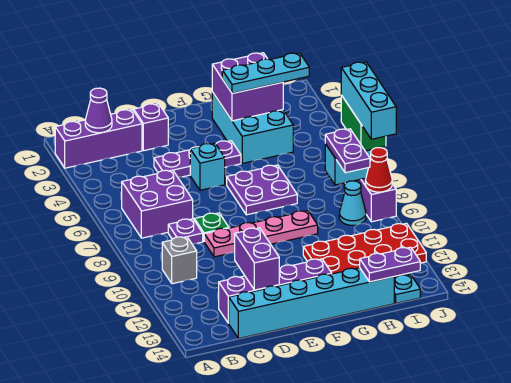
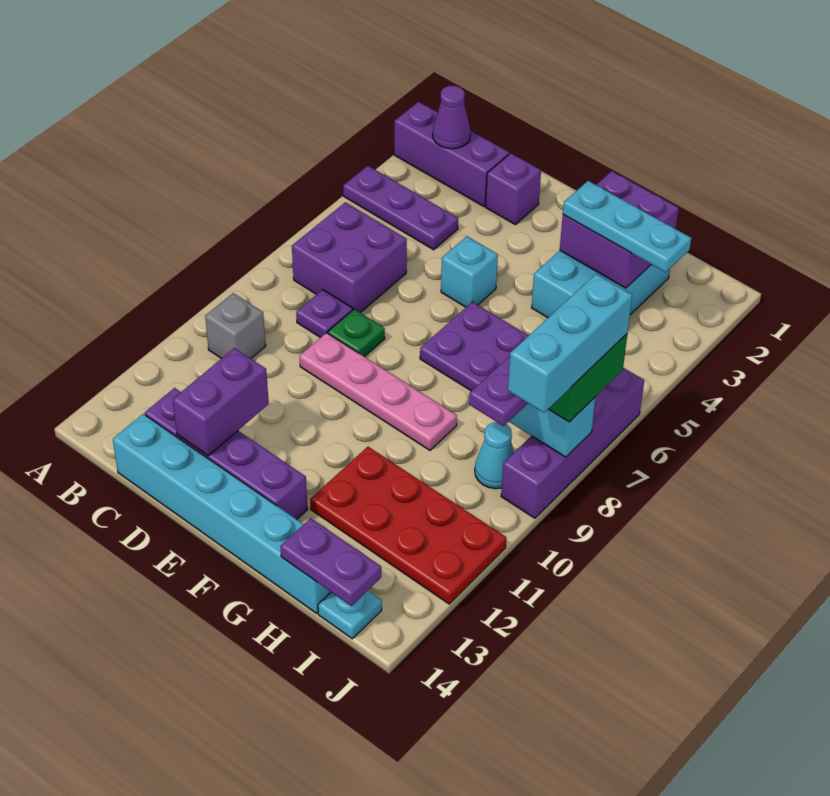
purple 1x3 plate [154,141,241,177] -> purple 1x3 plate moved to [343,166,458,250]
red 1x1 cone [366,148,392,192] -> none

